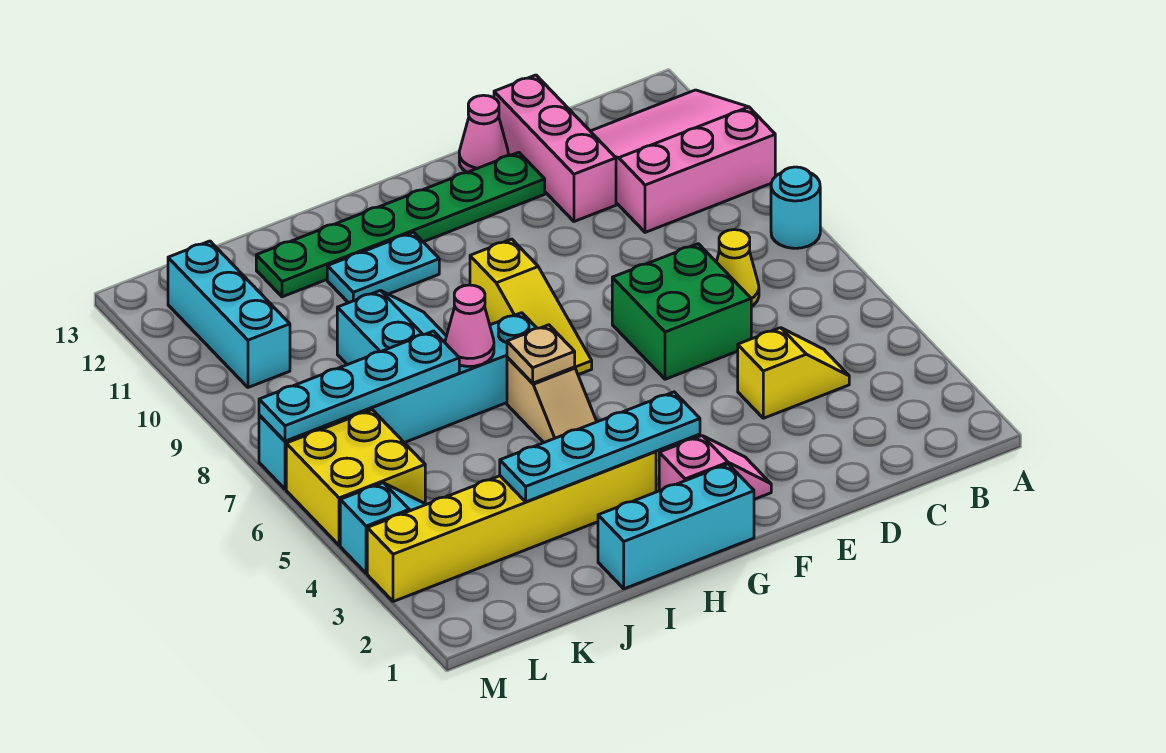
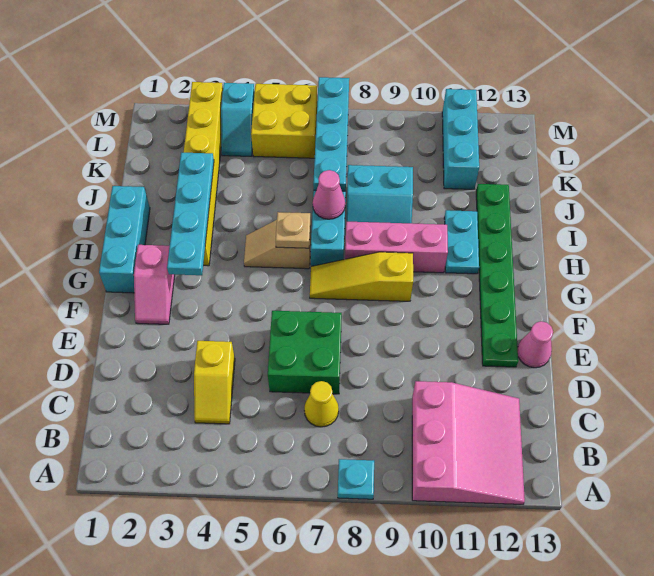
cyan 1x1 round brick [771,167,820,248] -> cyan 1x1 plate [338,459,374,499]
pink 1x3 brick [494,75,616,222] -> pink 1x3 brick moved to [345,222,448,273]
cyan 1x3 brick [168,241,290,387] -> cyan 1x3 brick turned to [442,89,479,189]

